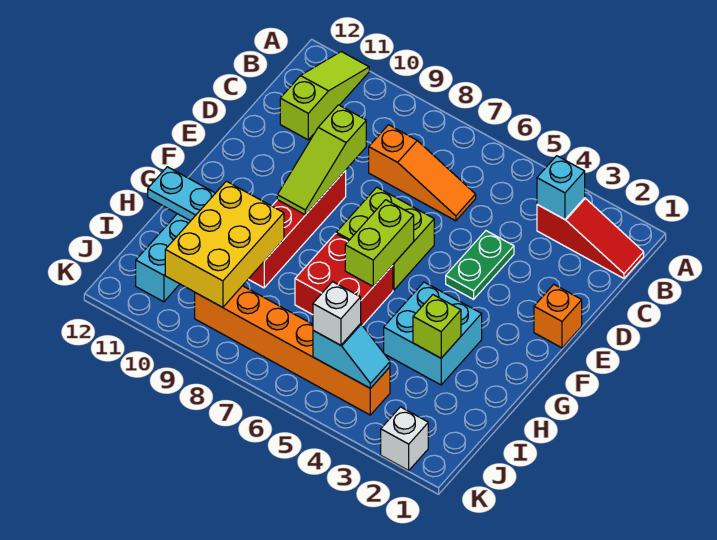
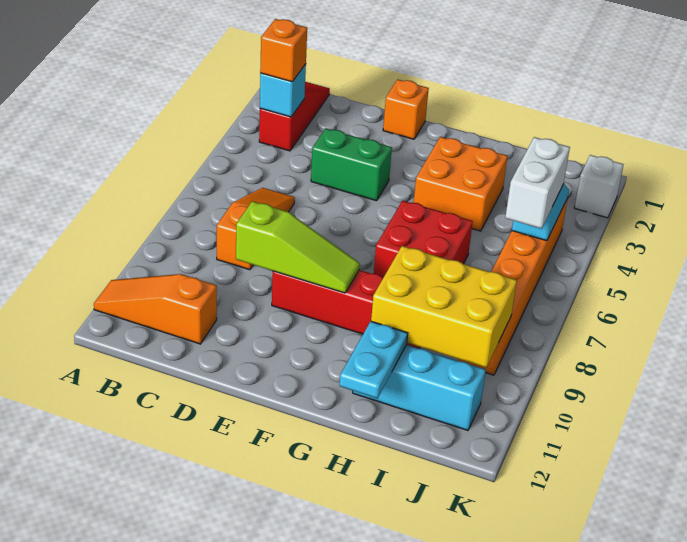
lime 1x3 slope [280,52,369,140] -> orange 1x3 slope [94,274,217,344]
none -> orange 1x1 brick [260,19,307,82]
green 1x2 plate [446,231,514,299] -> green 1x2 brick [311,129,392,201]
lime 2x2 brick [336,187,434,290] -> none
lime 1x2 brick [345,200,414,286] -> none
cyan 2x2 brick [384,282,482,385] -> orange 2x2 brick [414,137,508,231]
lime 1x1 brick [413,295,461,358] -> none
white 1x1 brick [313,282,361,345] -> white 1x2 brick [505,137,570,229]

